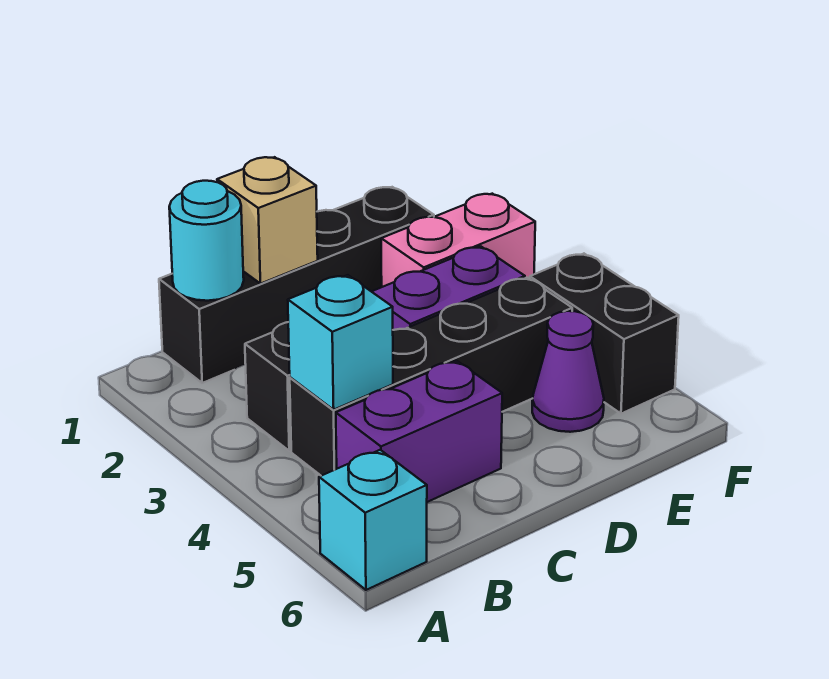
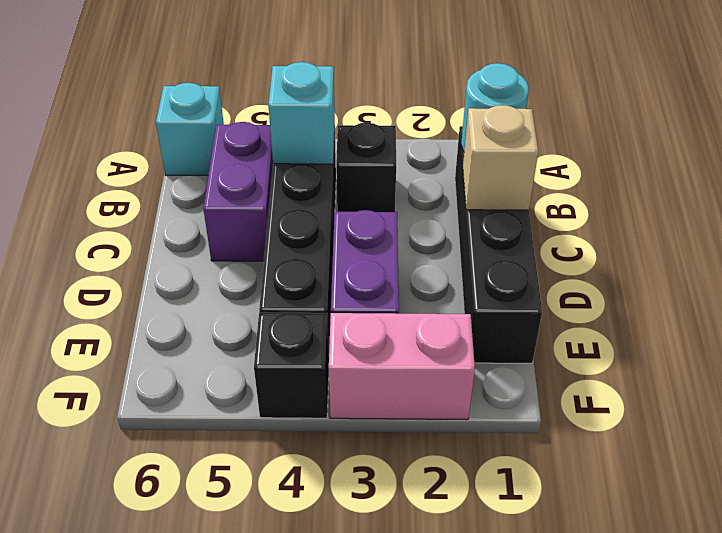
pink 1x2 brick [381,194,535,287] -> pink 1x2 brick turned to [329,313,475,420]
purple 1x1 cone [532,311,604,432] -> none
black 1x2 brick [530,254,679,414] -> black 1x1 brick [254,312,329,418]

